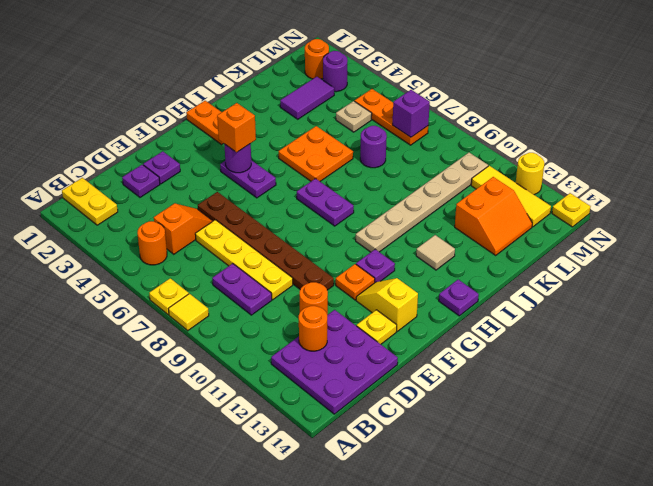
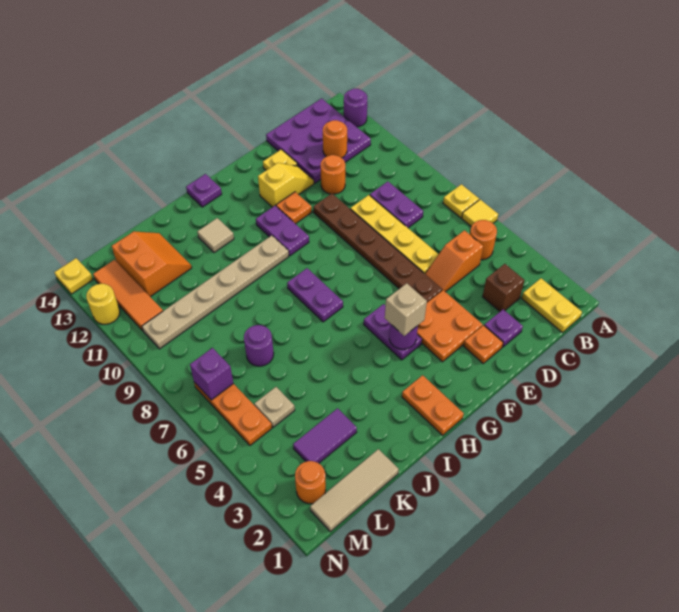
yellow 1x1 tile [169,294,209,331] -> yellow 1x1 tile moved to [462,200,498,227]
none -> brown 1x1 brick [482,264,524,312]
purple 1x1 plate [143,151,180,184] -> orange 1x1 plate [464,325,503,363]
yellow 1x2 slope [356,278,418,331] -> yellow 1x2 slope turned to [258,163,314,207]
orange 1x1 brick [217,103,256,152] -> tan 1x1 brick [385,283,427,336]
purple 1x1 plate [356,249,395,282] -> purple 1x2 plate [256,206,309,256]
orange 2x2 plate [279,126,353,181] -> orange 2x2 plate moved to [417,290,482,362]
none -> tan 1x3 tile [310,449,399,532]
orange 2x2 slope [455,177,532,255] -> orange 2x2 slope turned to [112,231,192,297]
purple 1x1 round brick [323,51,348,92] -> purple 1x1 round brick moved to [344,89,367,127]
yellow 1x3 tile [471,166,551,227] -> orange 1x3 tile [93,260,163,331]

